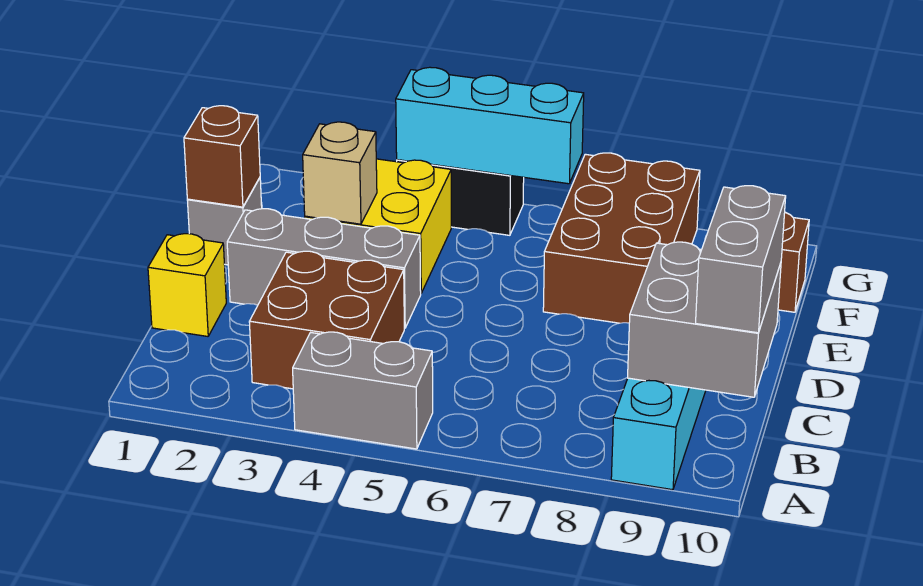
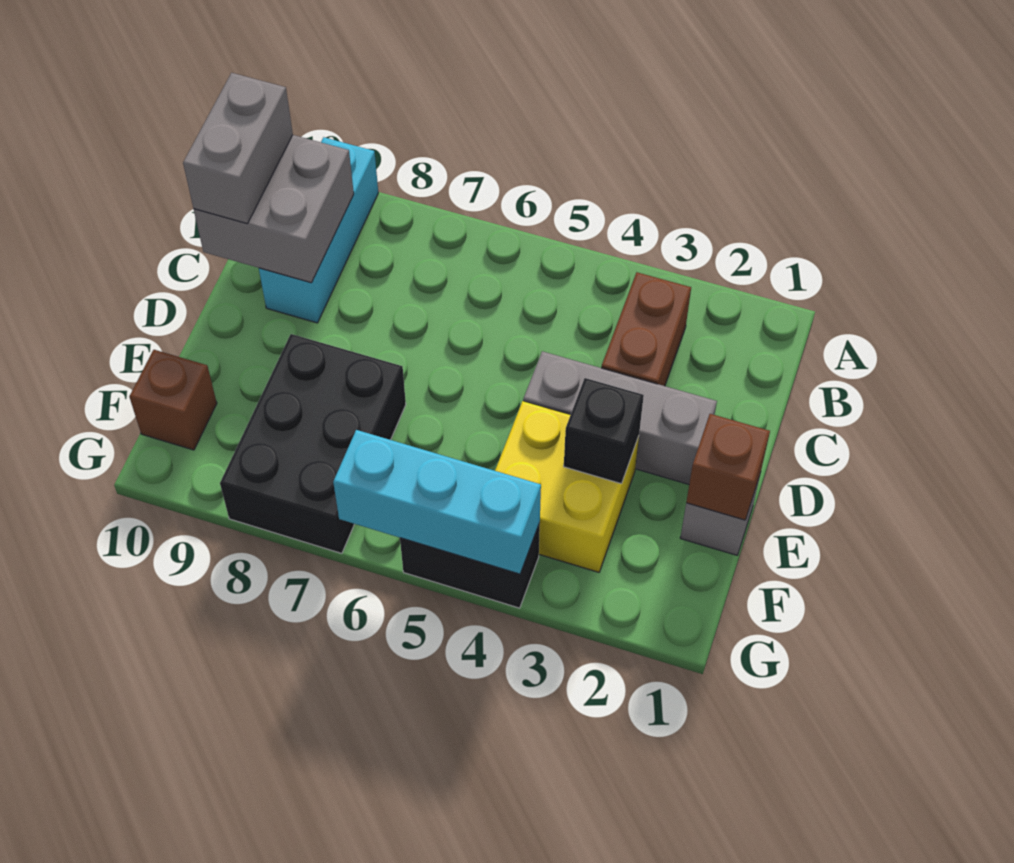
grey 1x2 brick [293,332,433,449] -> none
brown 2x2 brick [249,251,404,389] -> brown 1x2 brick [601,272,691,386]
yellow 1x1 brick [148,234,226,336] -> none
tan 1x1 brick [303,122,377,224] -> black 1x1 brick [564,378,644,484]
brown 2x3 brick [543,153,700,323] -> black 2x3 brick [220,334,406,553]

